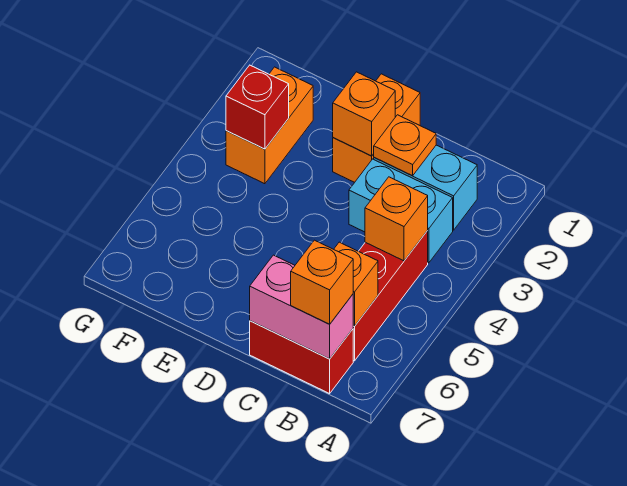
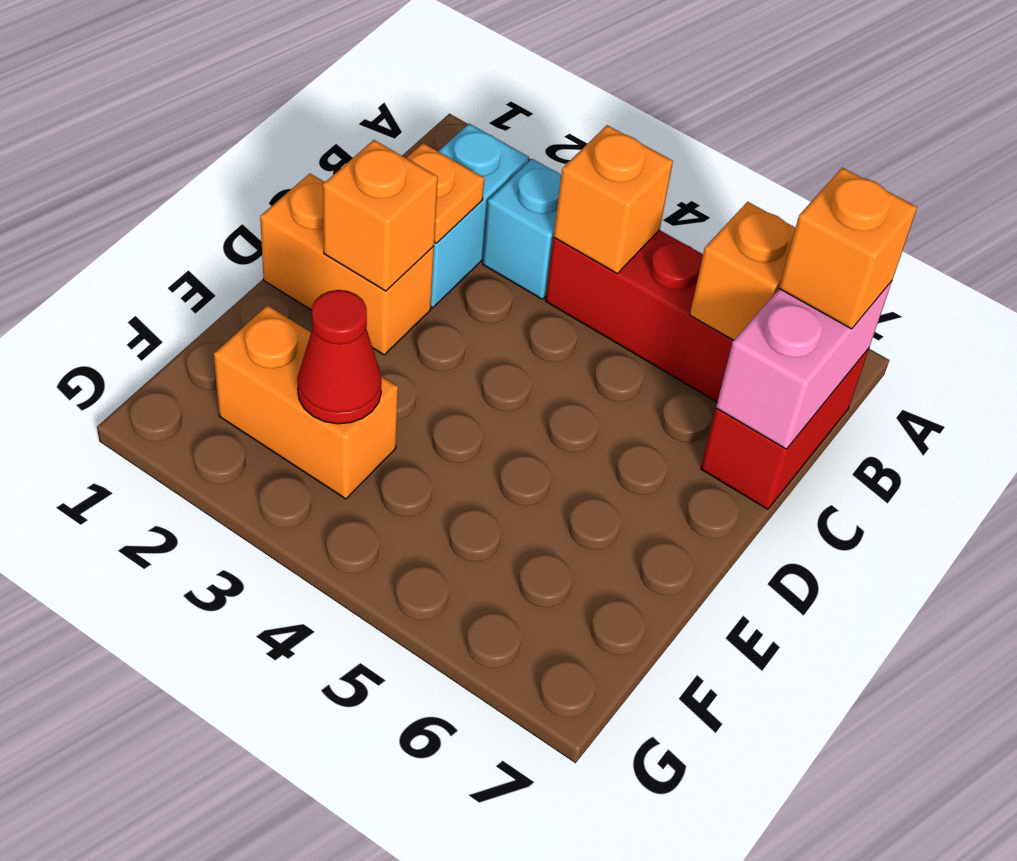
cyan 1x2 brick [349,159,453,263] -> cyan 1x1 brick [483,159,561,299]
red 1x1 brick [226,65,289,149] -> red 1x1 cone [297,290,382,424]

